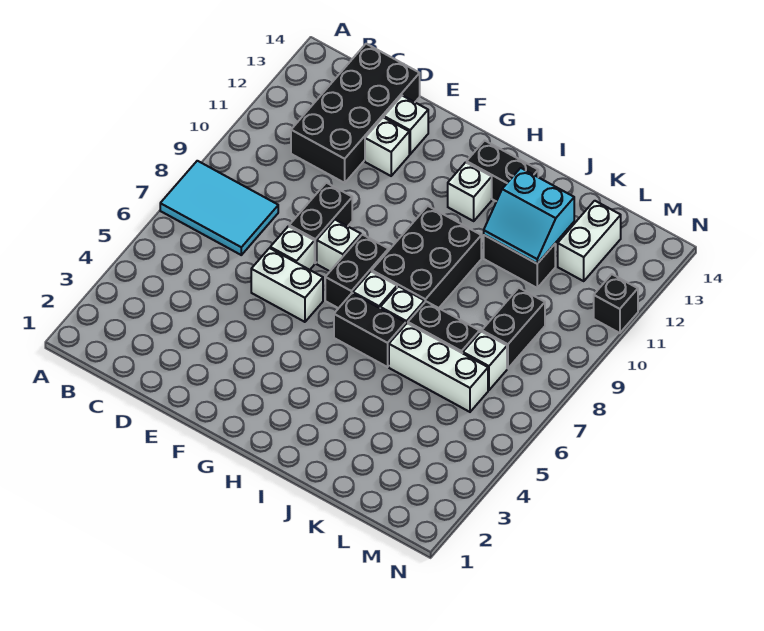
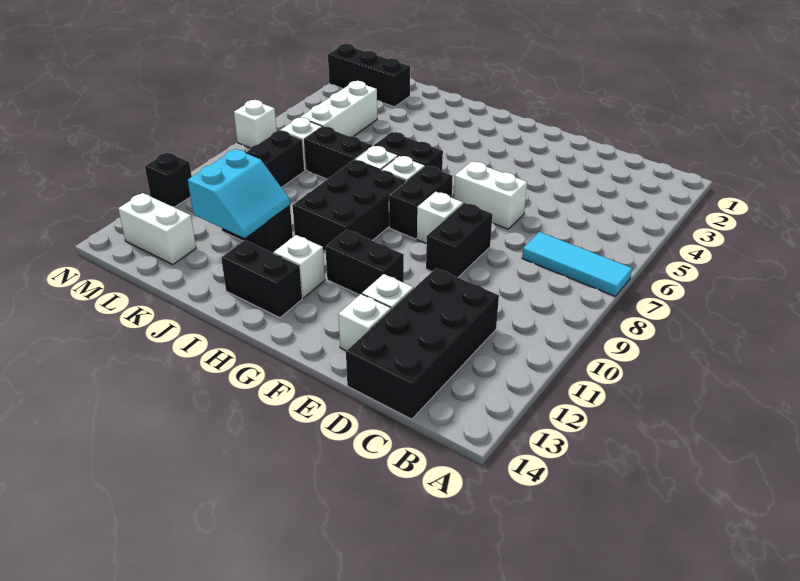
cyan 2x3 tile [160,161,278,255] -> cyan 1x3 tile [522,232,632,296]
white 1x1 brick [270,226,315,270] -> white 1x1 brick moved to [234,100,277,148]
none -> black 1x2 brick [325,230,404,295]
white 1x3 brick [389,323,488,412] -> white 1x3 brick turned to [300,81,377,136]
cyan 2x2 slope [484,168,574,264] -> cyan 2x2 slope turned to [188,149,290,238]
none -> black 1x3 brick [328,44,410,107]
white 1x2 brick [558,201,621,281] -> white 1x2 brick turned to [118,193,196,265]

